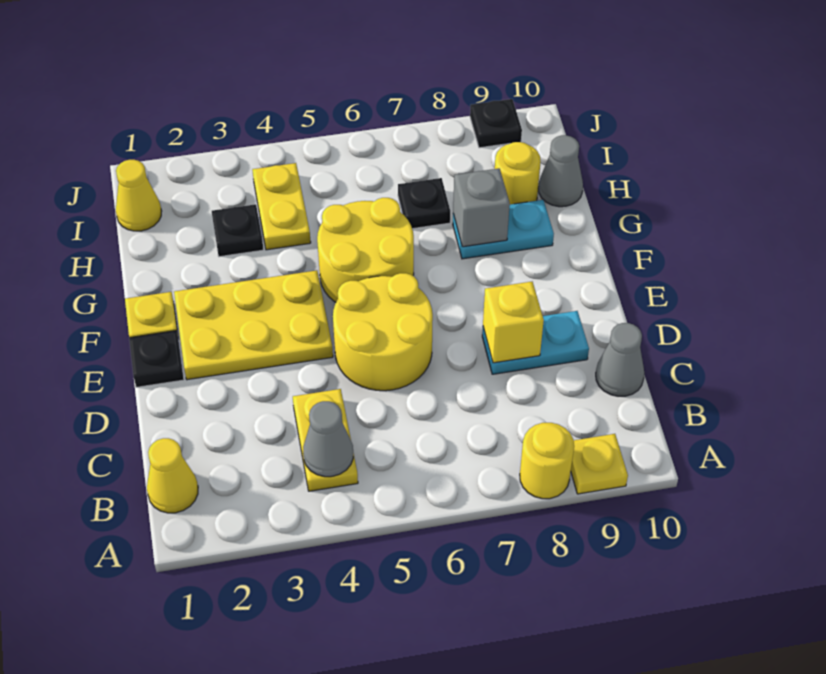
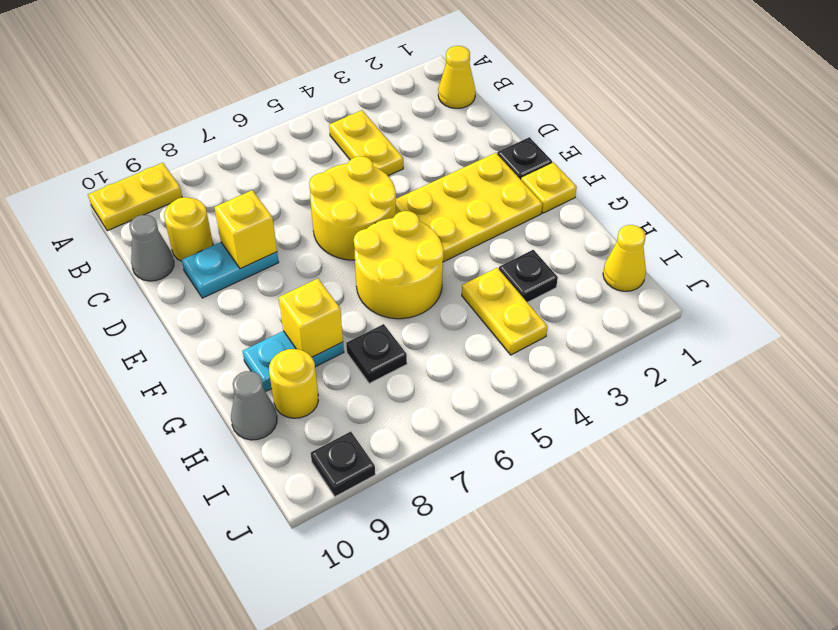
yellow 1x1 round brick [520,423,574,499] -> yellow 1x1 round brick moved to [164,197,213,261]
yellow 1x1 plate [571,434,628,494] -> yellow 1x2 plate [88,163,182,231]
grey 1x1 cone [303,401,353,477] -> none
grey 1x1 brick [453,168,510,247] -> yellow 1x1 brick [279,279,343,357]

